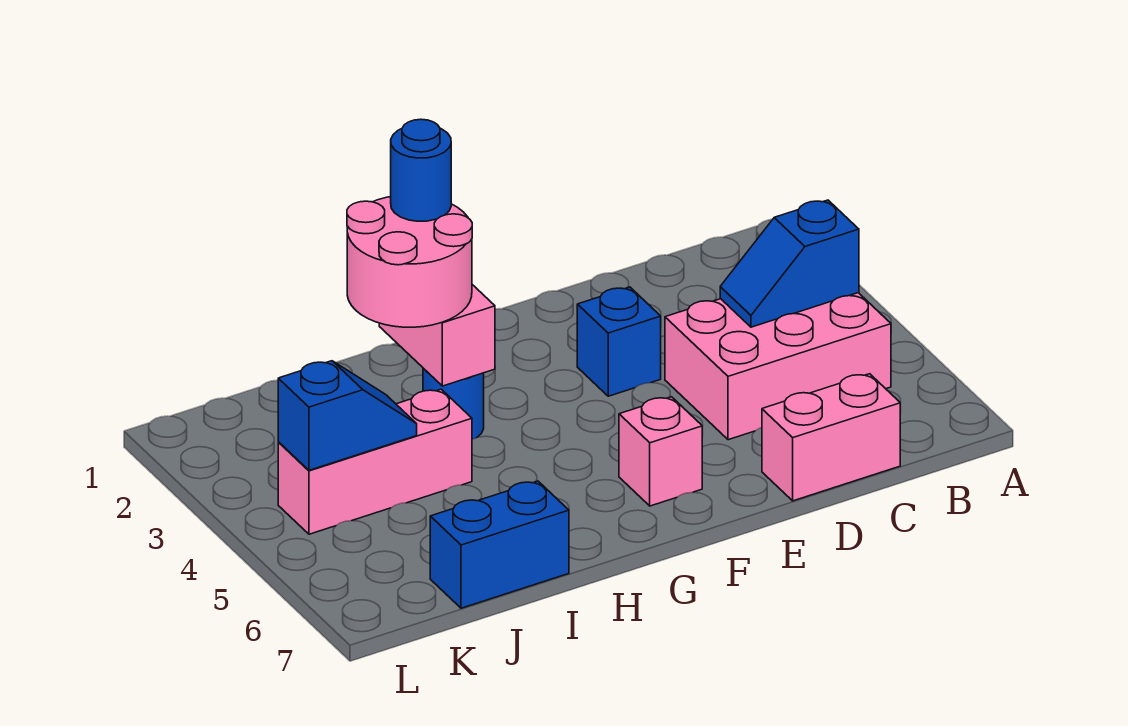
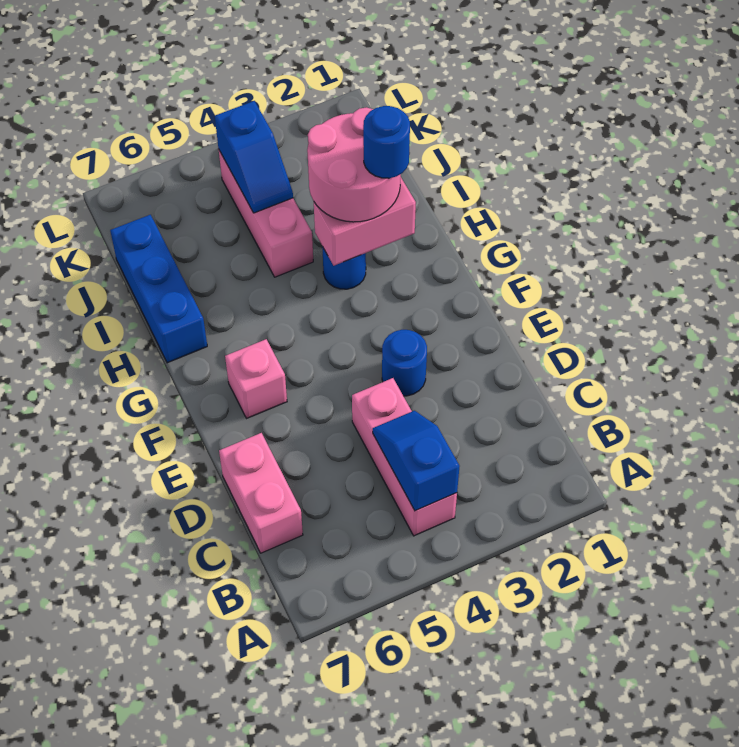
pink 2x3 brick [665,293,891,440] -> pink 1x3 brick [352,378,457,536]
blue 1x1 brick [577,287,661,396] -> blue 1x1 round brick [382,330,427,396]
blue 1x2 brick [430,481,569,608] -> blue 1x3 brick [110,215,207,363]

